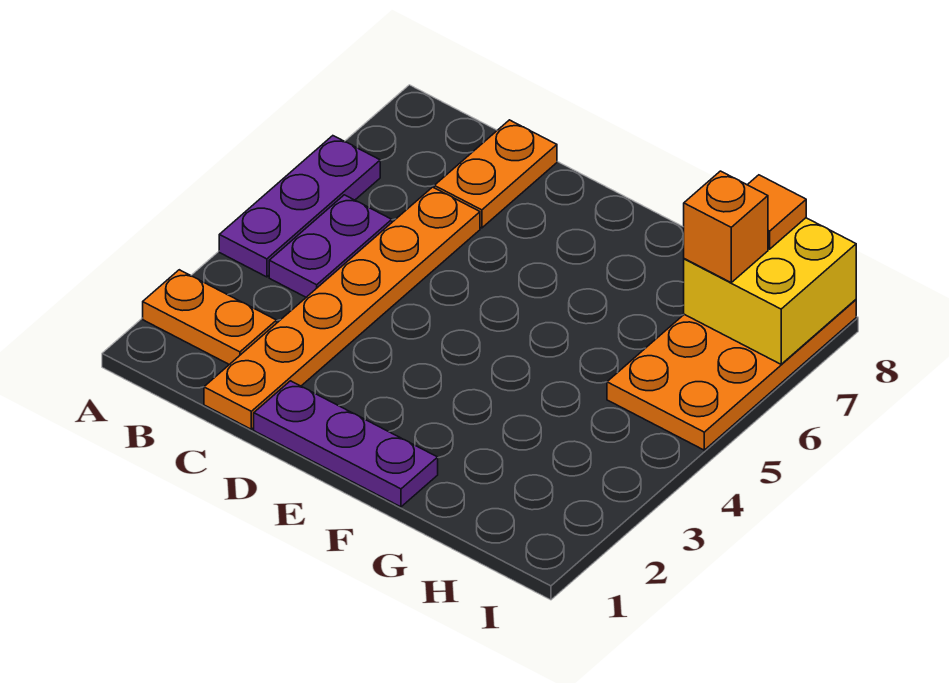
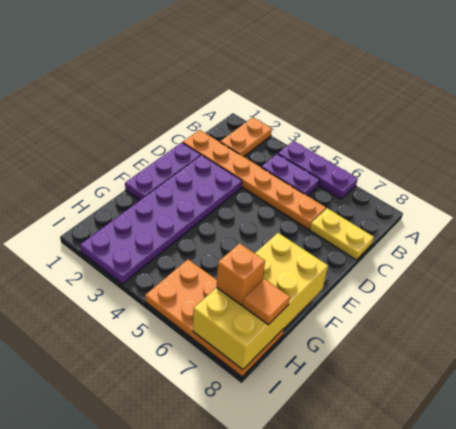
orange 1x2 plate [434,120,557,228] -> yellow 1x2 plate [310,208,374,260]
none -> purple 2x6 plate [80,155,242,284]
yellow 2x2 brick [684,218,856,364] -> yellow 2x4 brick [193,233,328,370]

